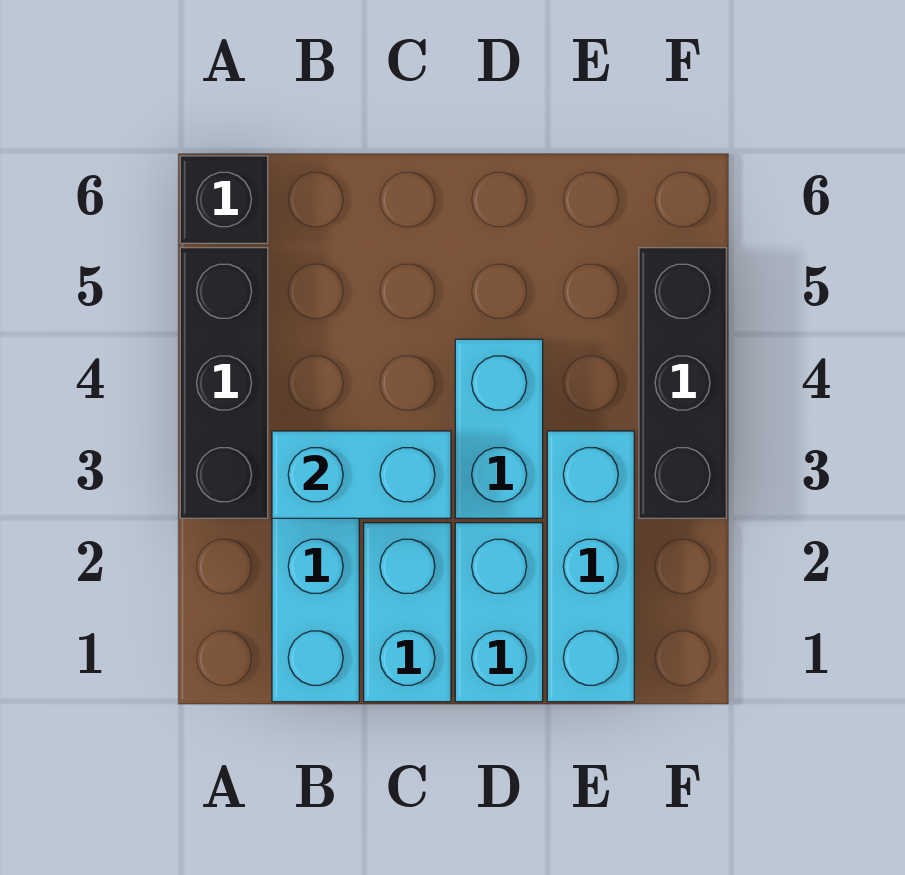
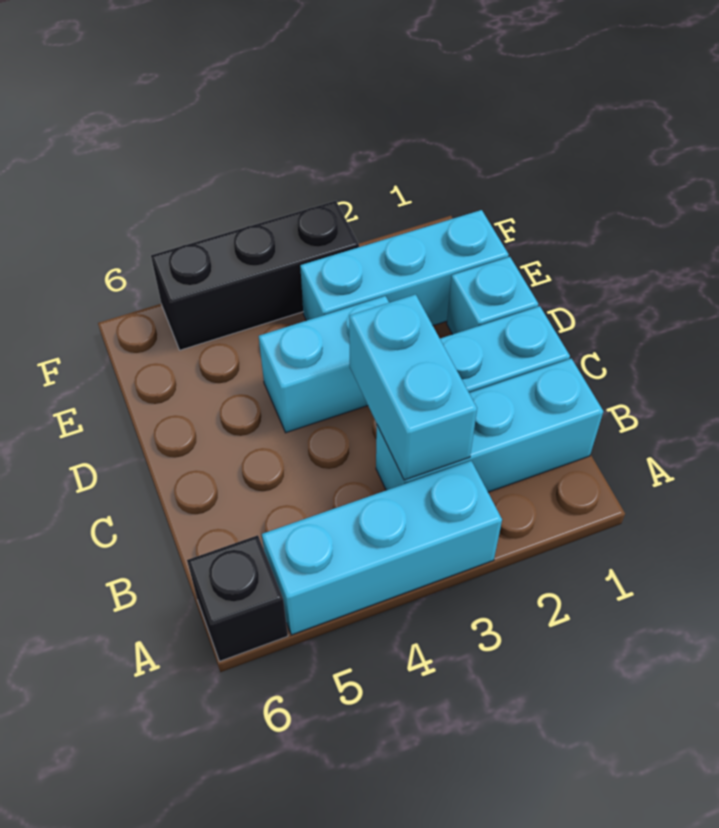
black 1x3 brick [180,248,268,518] -> cyan 1x3 brick [262,461,502,635]
cyan 1x2 brick [455,523,543,702] -> cyan 1x1 brick [447,257,538,334]

